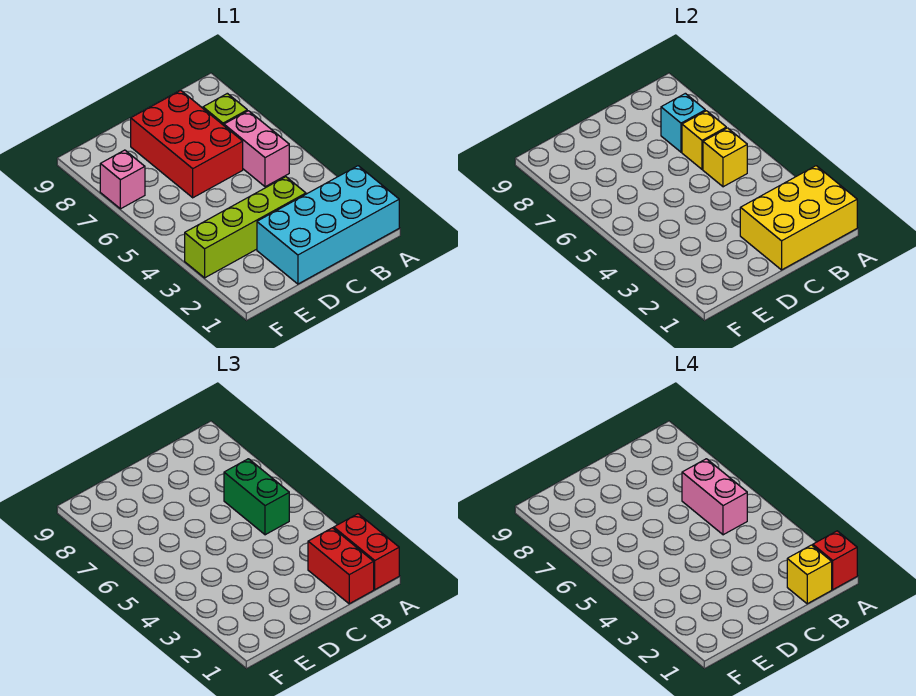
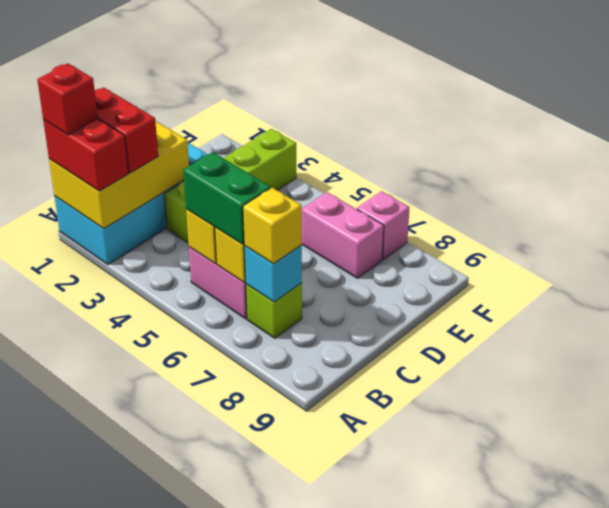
yellow 1x1 brick [787,545,832,604] -> yellow 1x1 brick moved to [243,188,302,264]
pink 1x2 brick [682,459,747,535] -> pink 1x2 brick moved to [302,192,384,278]
red 2x3 brick [131,90,243,198] -> none

